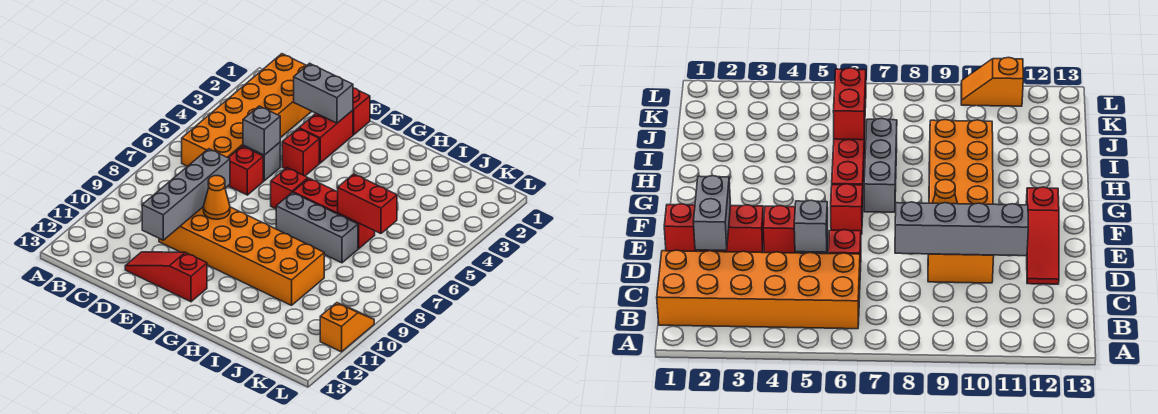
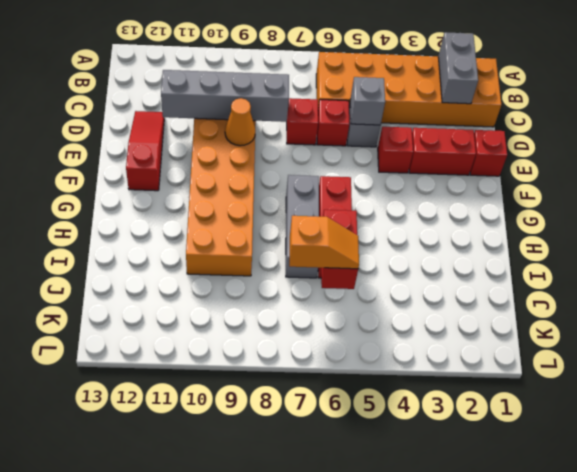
grey 1x2 brick [294,63,353,123] -> grey 1x2 brick moved to [438,32,478,104]
red 1x1 brick [271,168,308,209] -> red 1x1 brick moved to [287,98,318,145]
orange 1x2 slope [320,303,374,352] -> orange 1x2 slope moved to [289,216,359,269]

